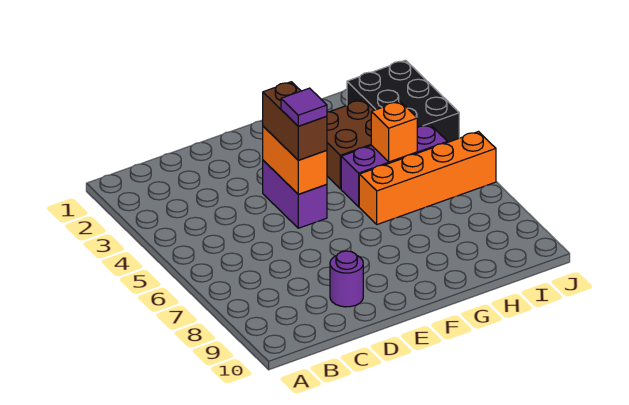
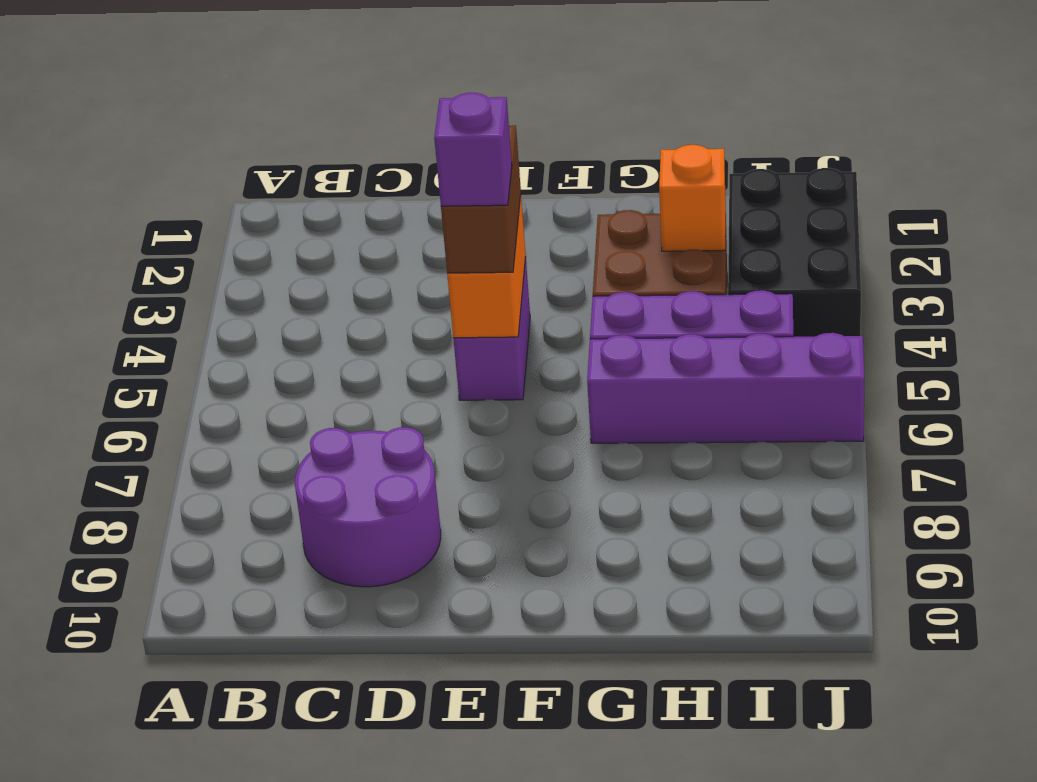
purple 1x1 round brick [330,251,363,307] -> purple 2x2 round brick [295,427,441,587]
purple 1x1 tile [281,88,327,126] -> purple 1x1 brick [434,93,512,206]
orange 1x4 brick [359,132,496,224] -> purple 1x4 brick [587,333,864,443]
orange 1x1 brick [371,101,417,162] -> orange 1x1 brick moved to [659,145,726,251]

